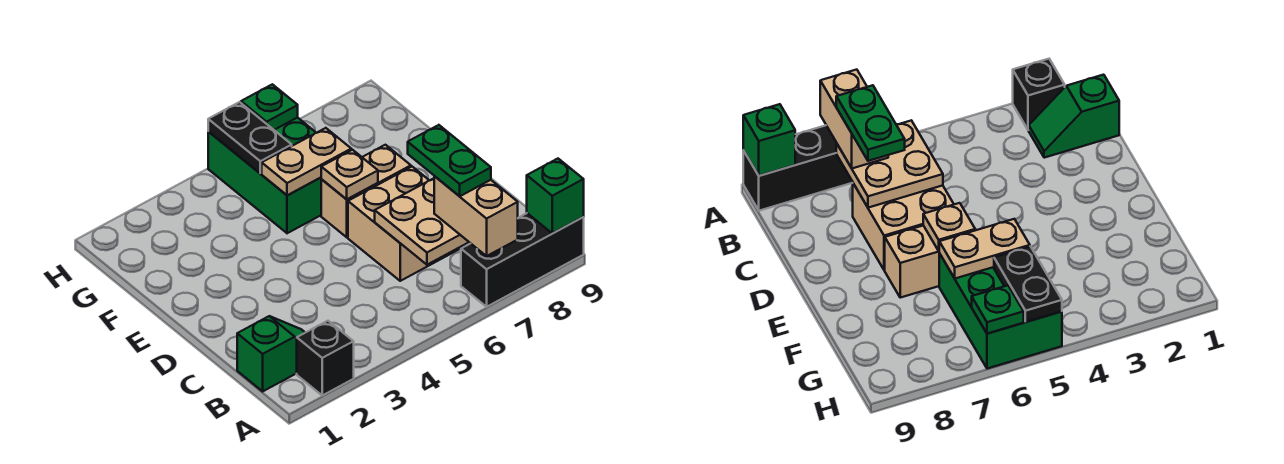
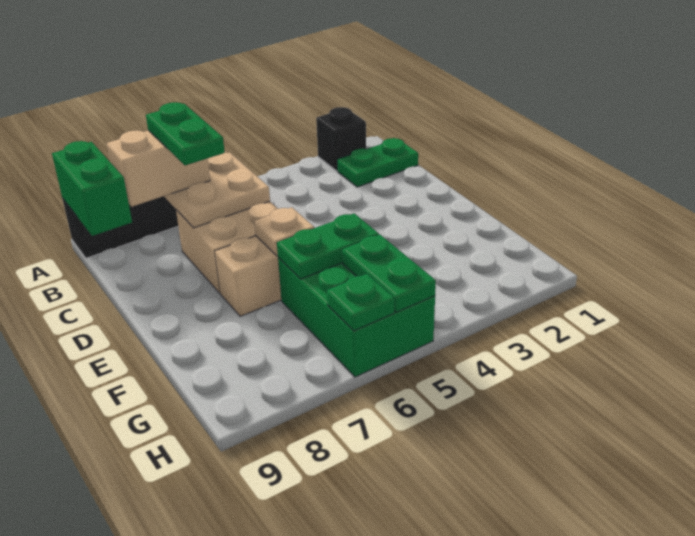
tan 1x2 brick [434,176,518,256] -> tan 1x2 brick turned to [107,130,210,207]
green 1x1 brick [527,159,584,233] -> green 1x2 brick [52,141,132,236]
green 1x2 slope [237,316,305,391] -> green 1x2 plate [337,138,418,187]
tan 1x2 plate [262,128,351,195] -> green 1x2 plate [277,213,379,279]
black 1x2 plate [208,102,292,173] -> green 1x2 plate [342,235,436,312]

